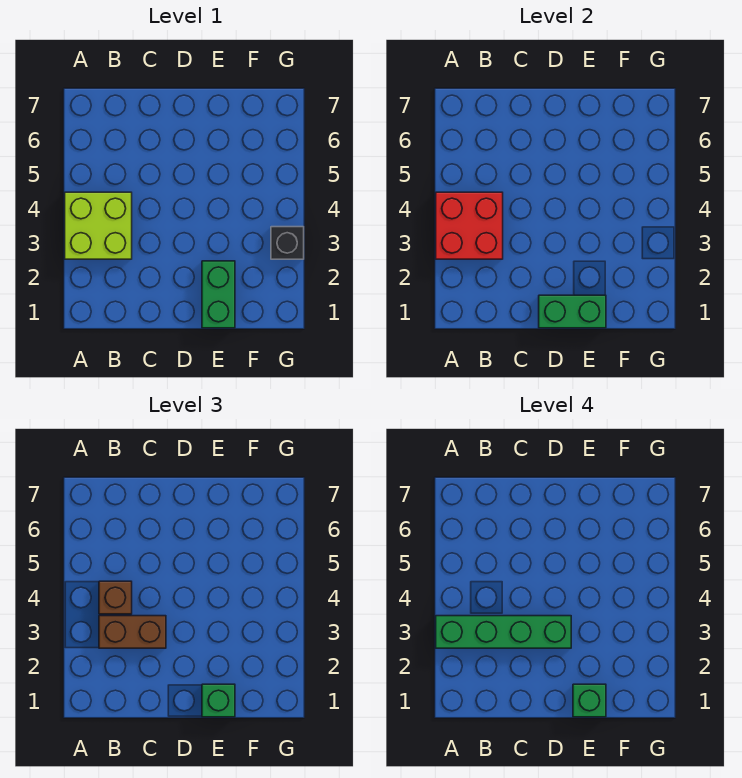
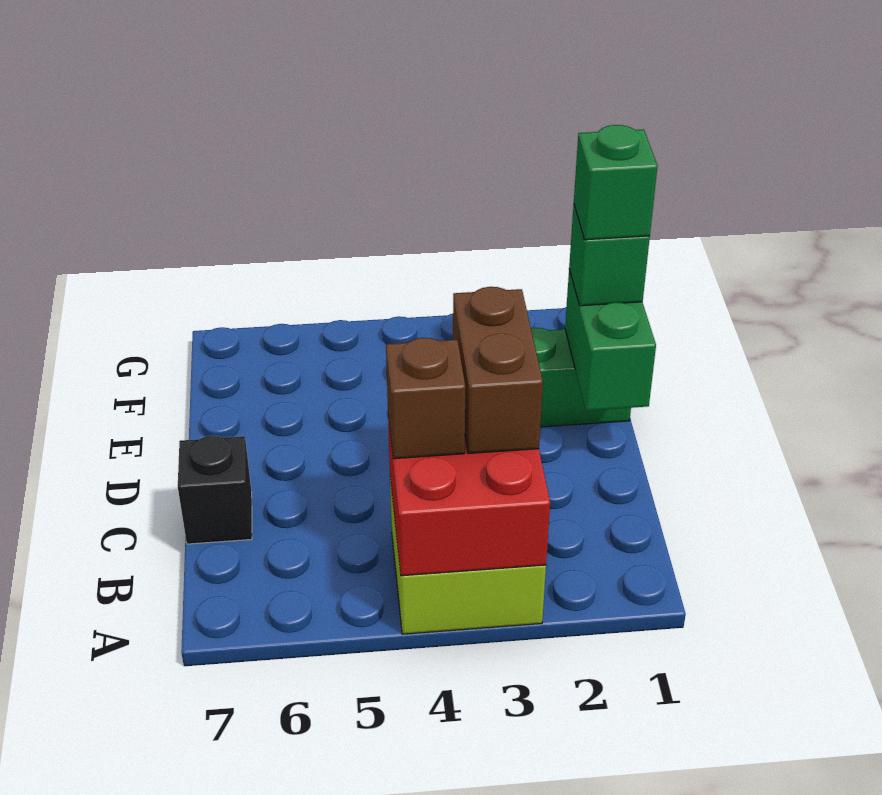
green 1x4 brick [436,616,571,648] -> none
black 1x1 brick [271,227,304,259] -> black 1x1 brick moved to [178,436,252,544]

